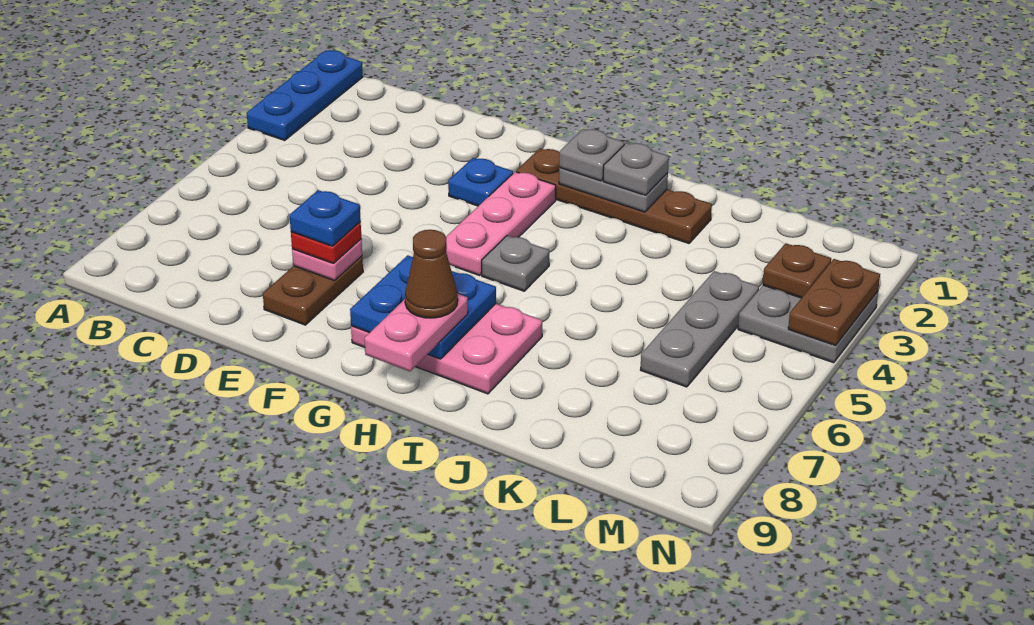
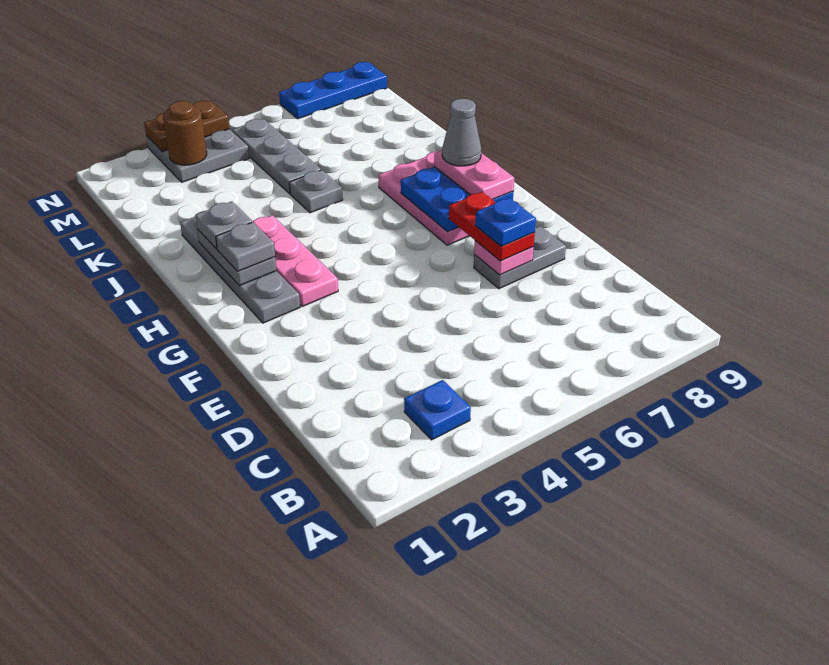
blue 1x3 plate [247,50,363,140] -> blue 1x3 plate moved to [279,62,387,119]
brown 1x2 plate [263,256,363,325] -> grey 1x2 plate [474,226,566,289]
red 1x1 plate [291,222,361,263] -> red 1x2 plate [449,192,535,261]
blue 1x1 plate [448,158,513,206] -> blue 1x1 plate moved to [404,380,471,440]
brown 1x4 plate [516,148,712,243] -> grey 1x4 plate [180,211,300,323]
pink 1x3 plate [446,172,556,275] -> pink 1x3 plate turned to [253,215,338,307]
grey 1x1 plate [482,236,549,291] -> grey 1x1 plate moved to [289,170,343,213]
pink 1x2 plate [364,294,468,372] -> pink 1x2 plate turned to [434,150,514,200]
brown 1x1 cone [405,230,458,318] -> grey 1x1 cone [442,99,481,166]
grey 1x3 plate [641,271,759,387] -> grey 1x3 plate turned to [232,119,321,194]
brown 1x1 plate [763,243,831,298] -> brown 1x1 round brick [163,101,207,165]

